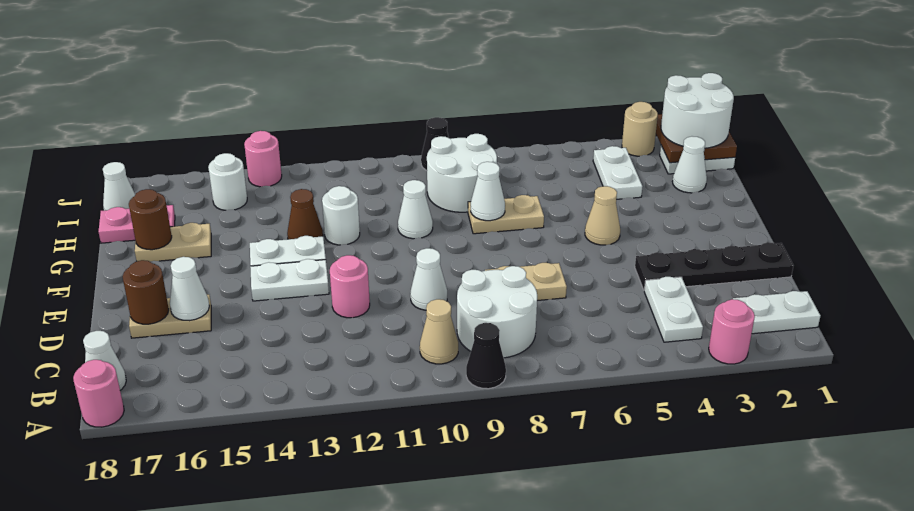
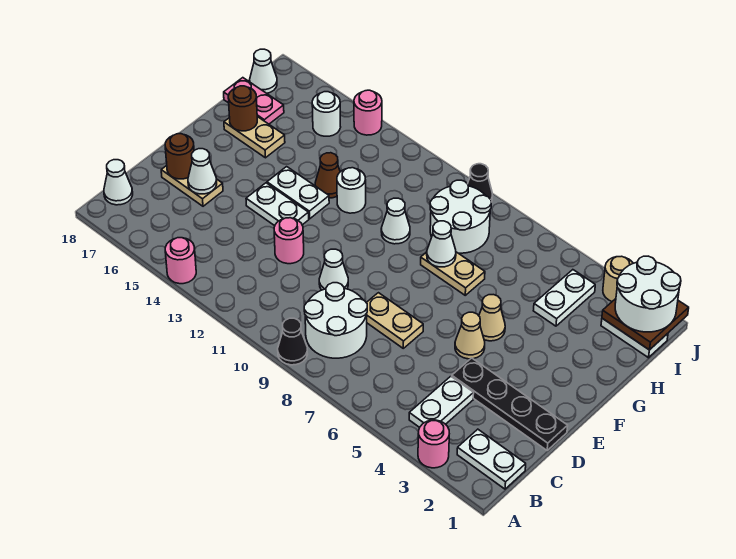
pink 1x1 round brick [73,360,124,427] -> pink 1x1 round brick moved to [165,238,196,284]
tan 1x1 cone [420,299,458,364] -> tan 1x1 cone moved to [455,312,485,359]
white 1x1 cone [673,136,707,193] -> none

